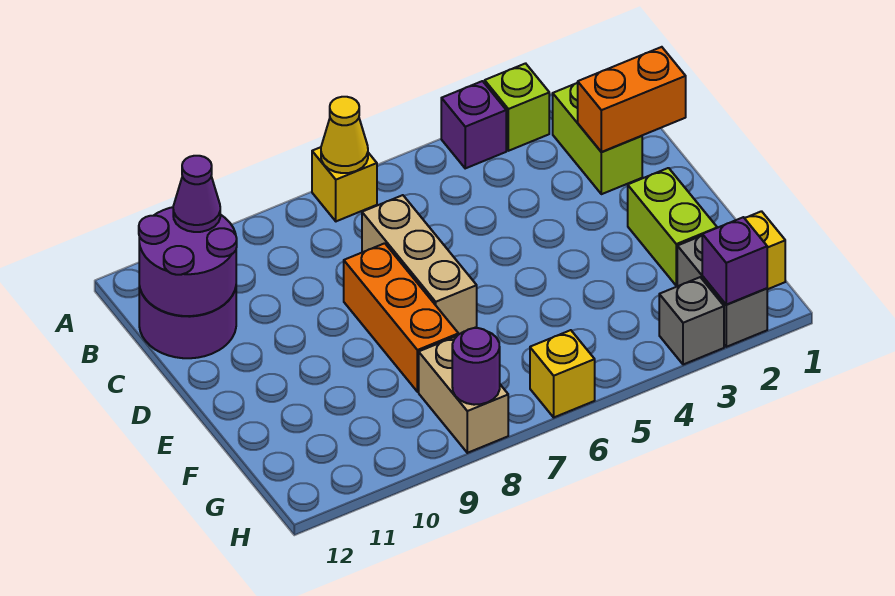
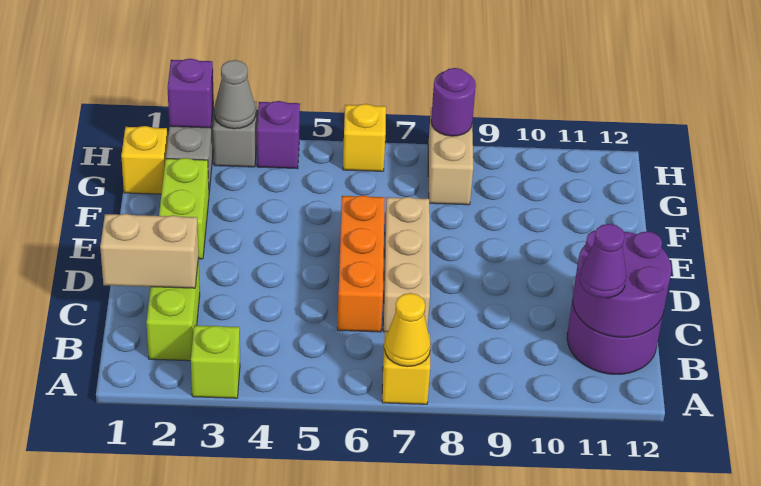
purple 1x1 brick [441,81,506,168] -> purple 1x1 brick moved to [257,101,300,169]
orange 1x2 brick [578,47,686,152] -> tan 1x2 brick [100,214,198,288]
orange 1x3 brick [344,243,459,392] -> orange 1x3 brick moved to [337,195,385,332]
none -> grey 1x1 cone [214,60,256,129]

